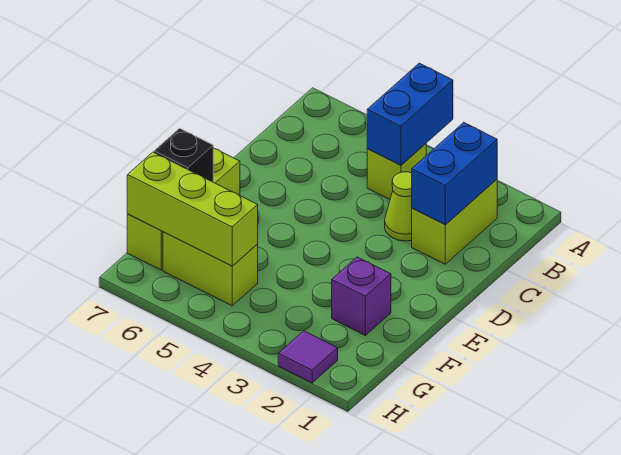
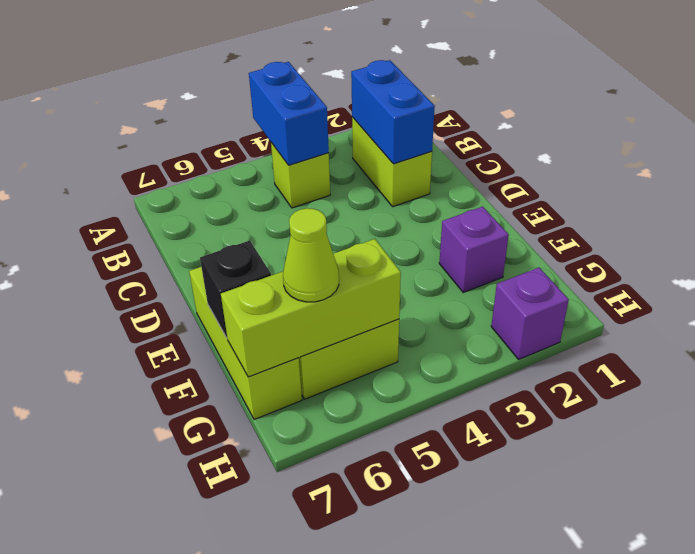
lime 1x1 cone [385,172,412,241] -> lime 1x1 cone moved to [283,208,339,302]
purple 1x1 tile [278,331,338,383] -> purple 1x1 brick [491,268,569,359]

